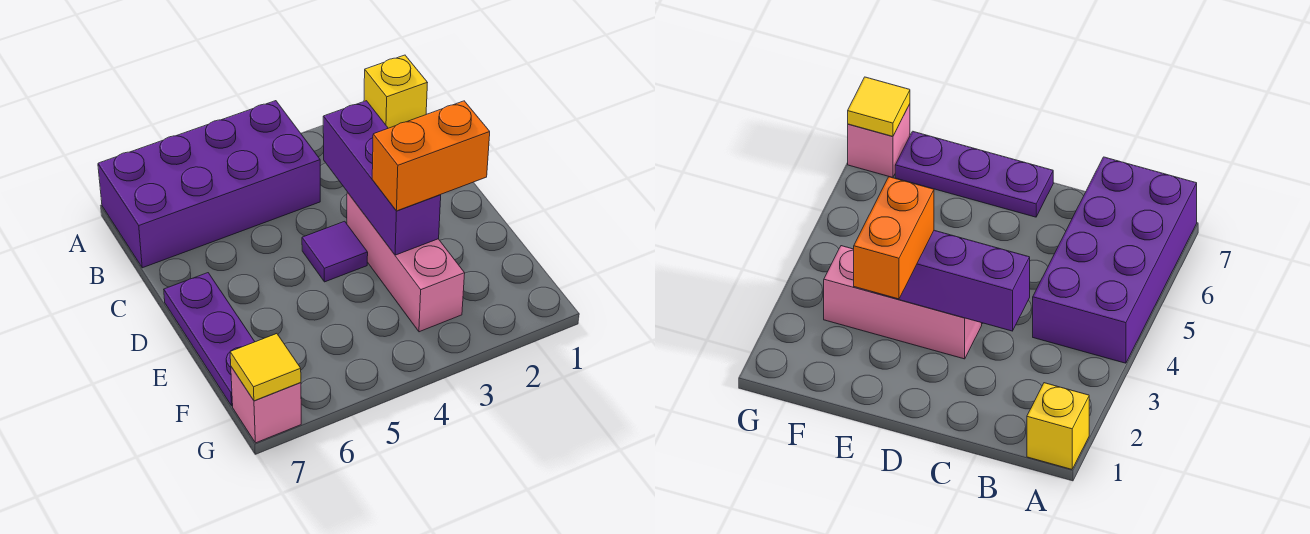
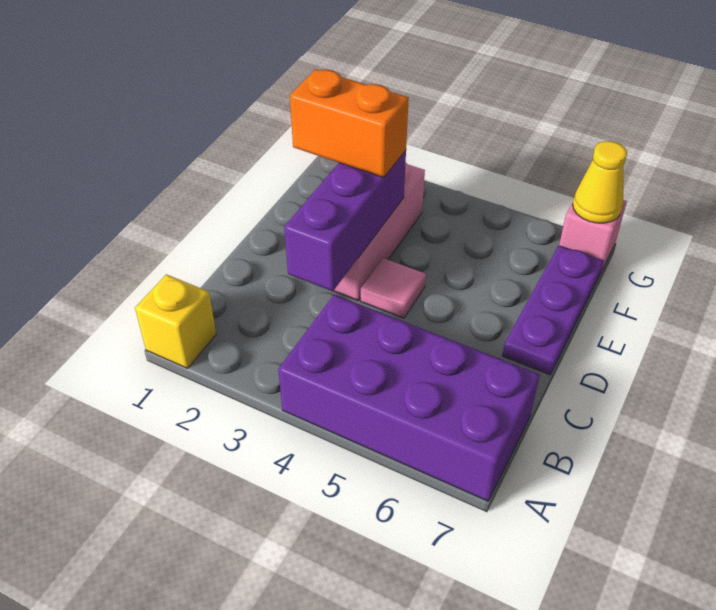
purple 1x1 tile [302,221,368,282] -> pink 1x1 tile [361,258,426,318]
yellow 1x1 tile [230,334,301,401] -> yellow 1x1 cone [573,141,627,223]

